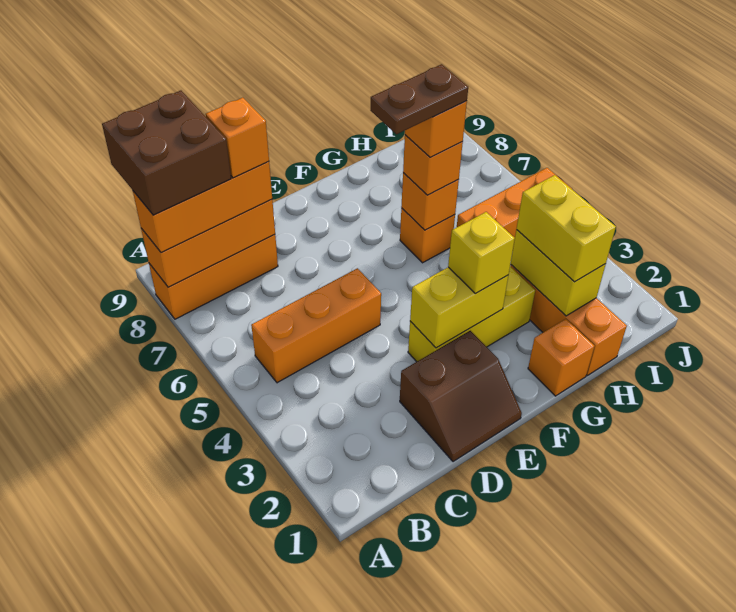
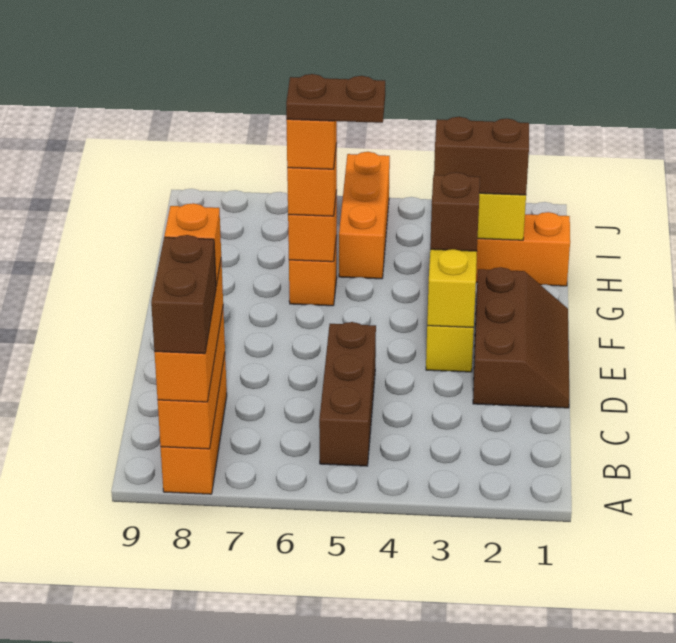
brown 2x2 brick [102,91,231,215] -> brown 1x2 brick [151,235,216,354]
orange 1x3 brick [251,268,381,383] -> brown 1x3 brick [319,322,376,466]
brown 2x2 slope [400,331,522,462] -> brown 2x3 slope [473,267,569,408]
yellow 1x1 brick [448,212,515,294] -> brown 1x1 brick [430,172,480,251]
brown 1x2 plate [370,64,468,134] -> brown 1x2 plate turned to [286,74,385,123]
orange 1x1 brick [528,319,595,396] -> none
yellow 1x2 brick [517,175,616,282] -> brown 1x2 brick [434,117,529,195]

